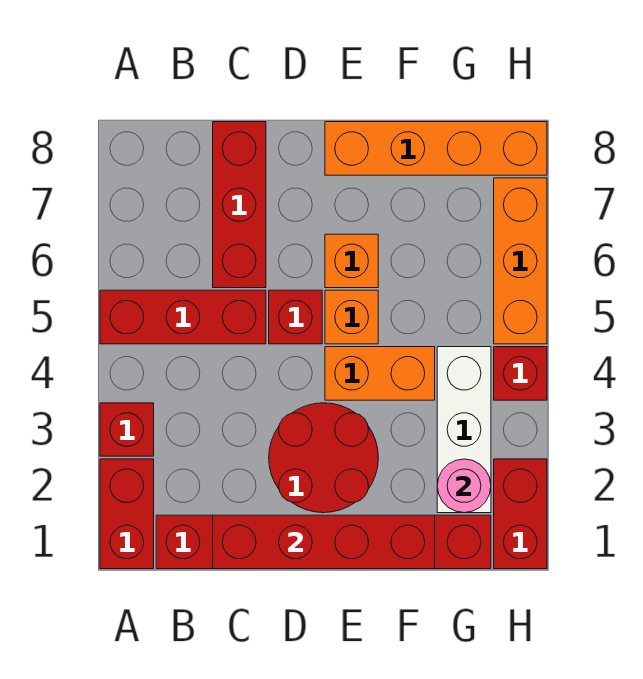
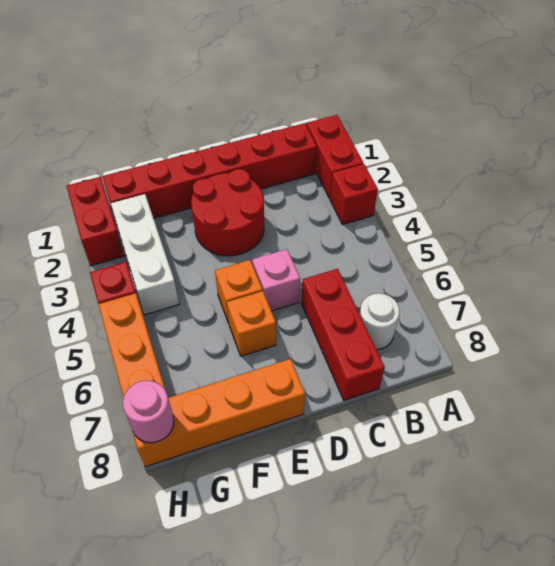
red 1x3 brick [100,290,266,344] -> none
none -> white 1x1 round brick [360,293,399,350]
red 1x4 brick [213,515,435,569] -> none
red 1x1 brick [269,290,322,344] -> pink 1x1 brick [252,249,300,311]
orange 1x2 brick [325,347,435,400] -> none
pink 1x1 round brick [437,459,491,513] -> pink 1x1 round brick moved to [123,380,174,443]

